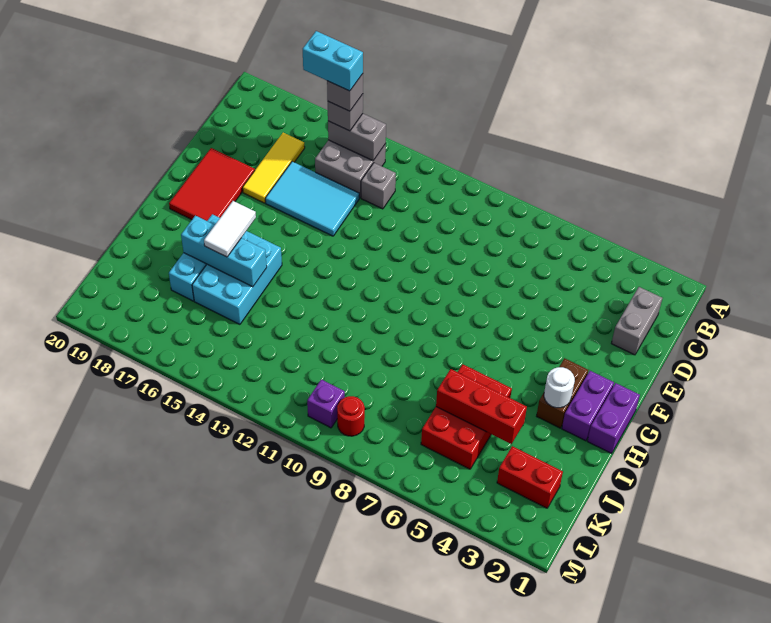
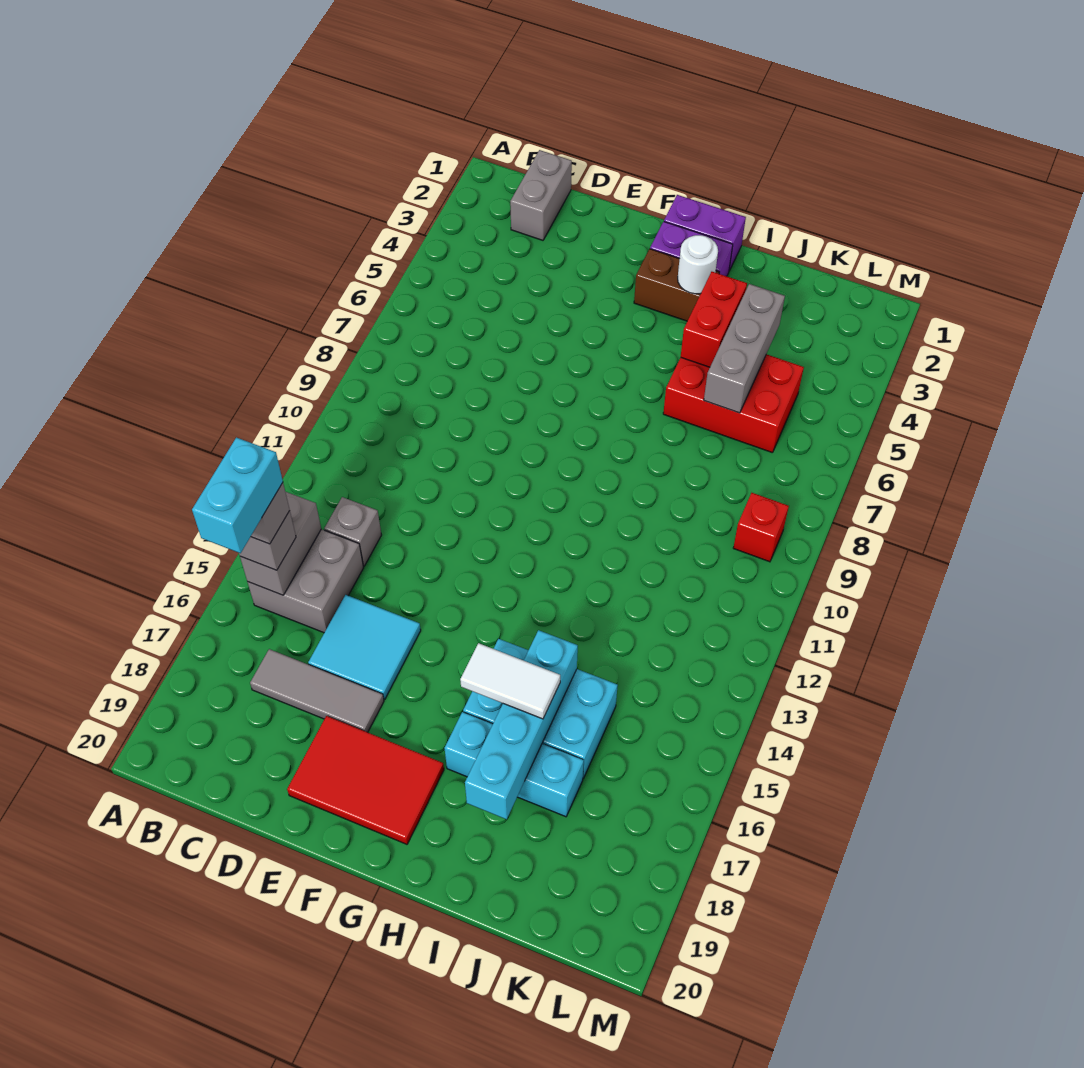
grey 1x2 brick [611,287,662,355] -> grey 1x2 brick turned to [510,150,572,240]
yellow 1x3 tile [243,133,305,203] -> grey 1x3 tile [250,649,384,732]
cyan 2x3 tile [265,162,359,236] -> cyan 2x2 tile [308,595,421,699]
cyan 1x3 brick [181,216,267,287] -> cyan 1x4 brick [465,630,578,819]
red 1x3 brick [436,369,527,444] -> grey 1x3 brick [704,284,785,413]
red 1x2 brick [497,446,563,508] -> red 1x2 brick moved to [681,272,747,367]
red 1x1 round brick [337,396,365,436] -> red 1x1 brick [733,493,789,562]
purple 1x1 brick [307,379,345,428] -> none

